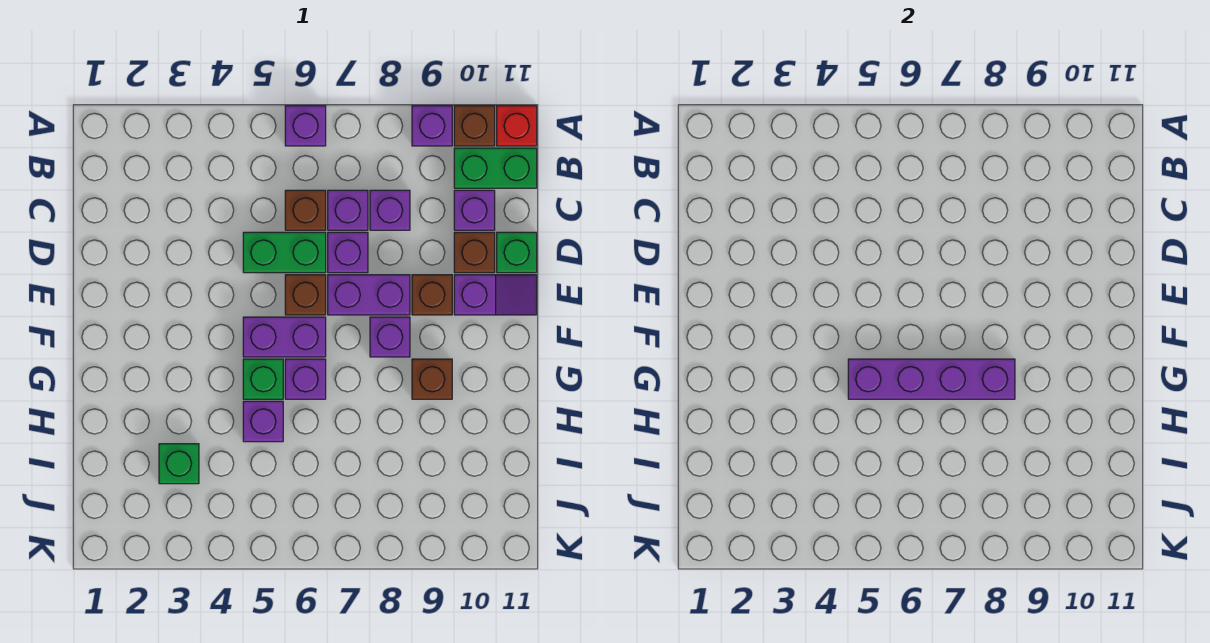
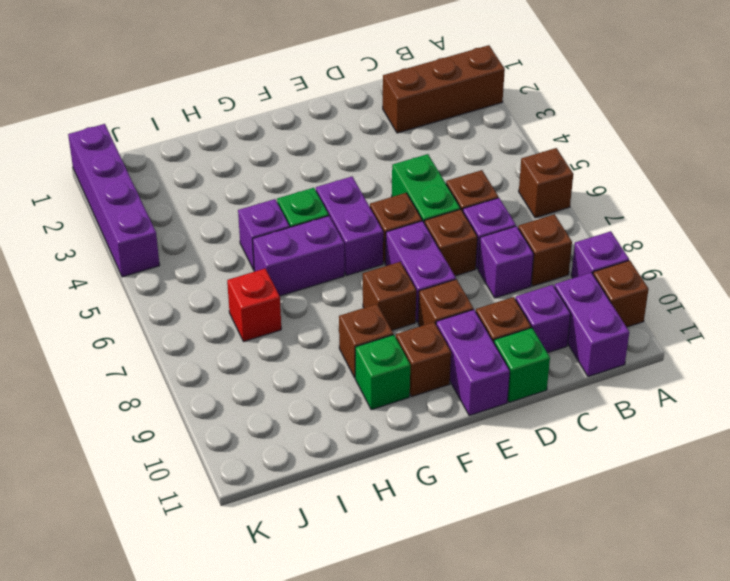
none -> brown 1x3 brick [383,45,505,133]
purple 1x1 brick [285,106,326,146] -> brown 1x1 brick [519,148,573,218]
red 1x1 brick [497,106,537,146] -> red 1x1 brick moved to [227,269,281,342]
none -> brown 1x1 brick [518,214,572,286]
green 1x2 brick [454,148,537,188] -> purple 1x2 brick [555,273,629,377]
purple 1x1 brick [328,232,368,273] -> brown 1x1 brick [425,209,477,276]
purple 1x2 slope [454,275,537,315] -> purple 1x2 brick [436,310,510,415]
purple 1x1 brick [370,317,410,357] -> brown 1x1 brick [363,262,416,330]
none -> brown 1x1 brick [396,322,451,397]
purple 1x4 brick [848,359,1015,399] -> purple 1x4 brick moved to [68,124,160,277]
purple 1x1 brick [285,359,326,399] -> purple 1x2 brick [253,216,344,296]
green 1x1 brick [159,444,199,484] -> green 1x1 brick moved to [355,335,410,410]

